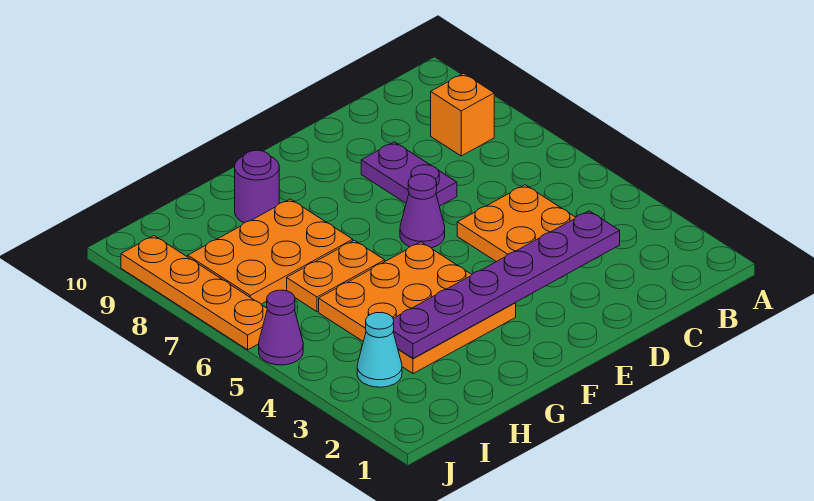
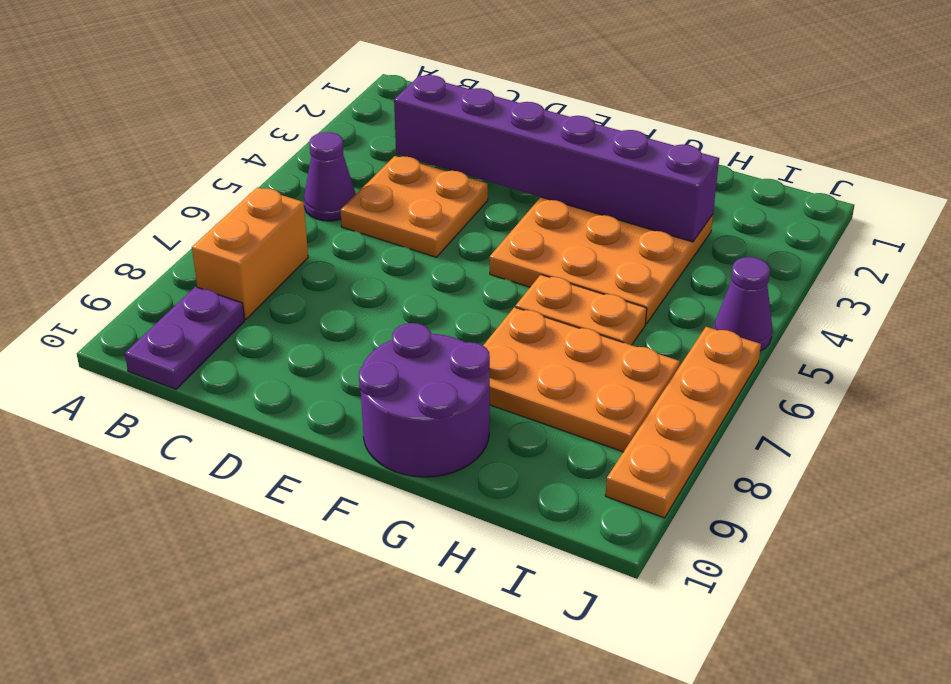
orange 1x1 brick [431,73,494,156] -> orange 1x2 brick [192,187,308,319]
purple 1x6 plate [393,211,620,358] -> purple 1x6 brick [394,75,719,242]
purple 1x2 plate [361,142,457,206] -> purple 1x2 plate moved to [125,287,245,389]
purple 1x1 cone [400,174,445,248] -> purple 1x1 cone moved to [304,132,356,221]
purple 1x1 round brick [235,150,279,223] -> purple 2x2 round brick [359,323,490,477]
cyan 1x1 cone [357,312,402,387] -> none

